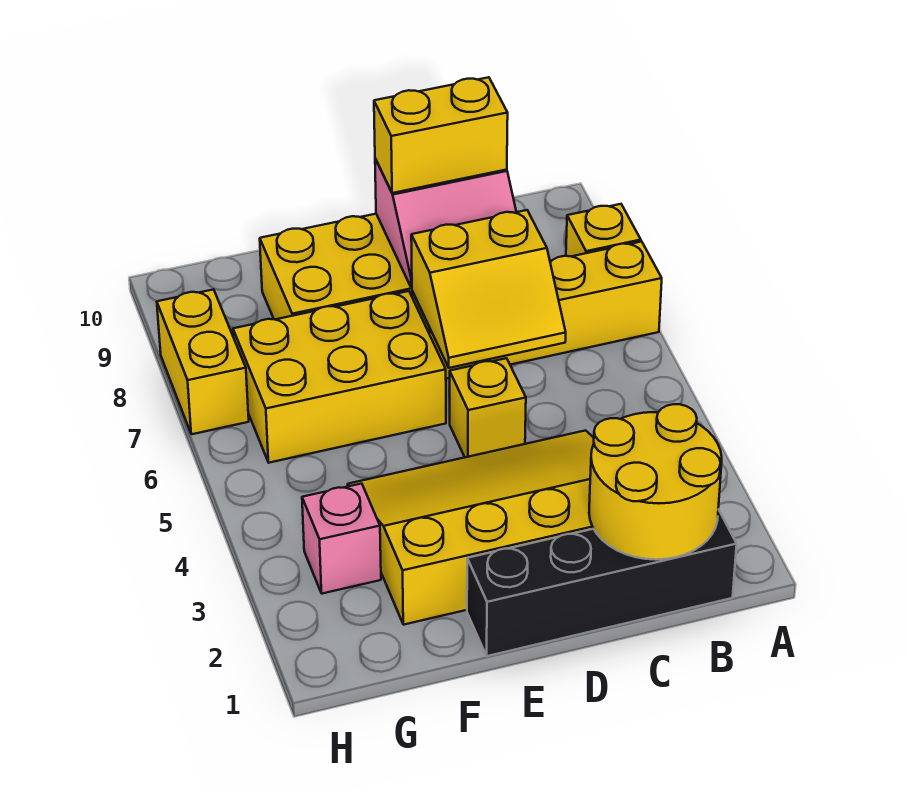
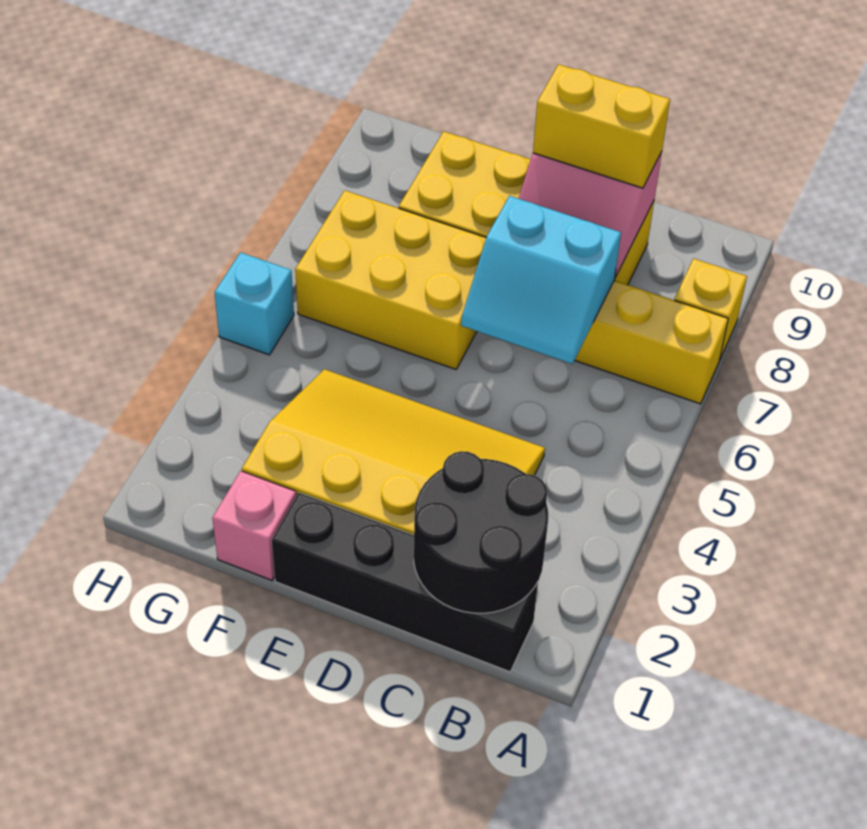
yellow 2x2 round brick [589,404,722,560] -> black 2x2 round brick [414,451,548,613]
yellow 2x2 slope [411,210,566,368] -> cyan 2x2 slope [461,196,621,364]
yellow 1x1 brick [449,358,526,457] -> none
pink 1x1 brick [302,484,381,594] -> pink 1x1 brick moved to [212,471,296,580]
none -> cyan 1x1 brick [214,252,294,355]
yellow 1x2 brick [157,289,249,434] -> none

